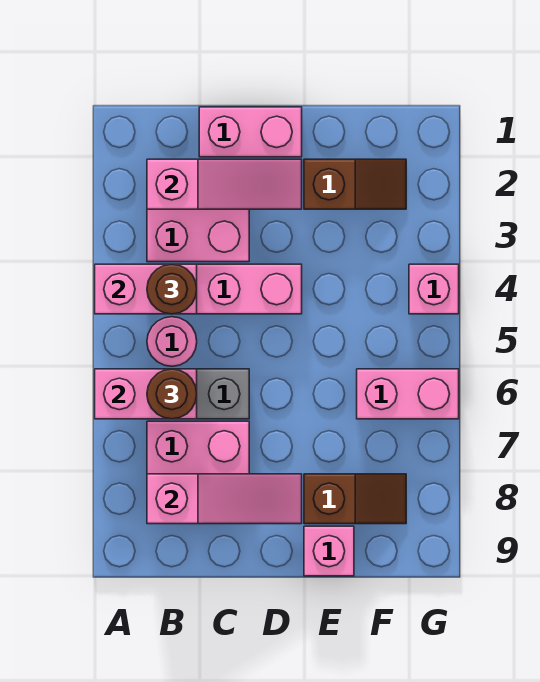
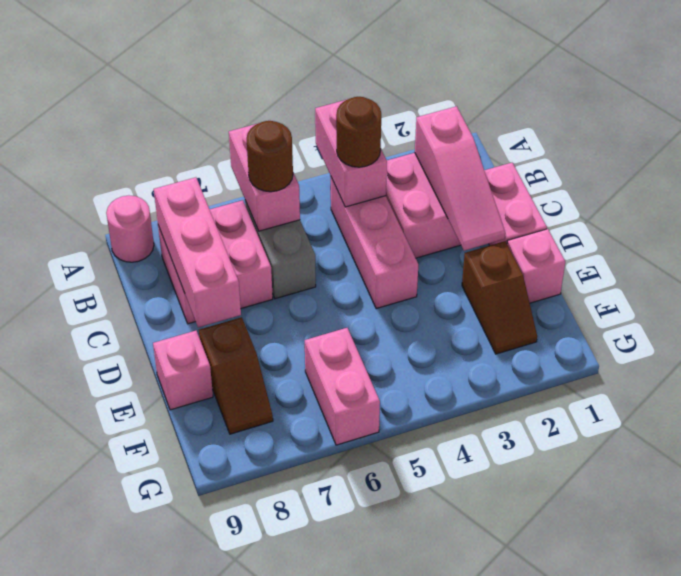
pink 1x1 round brick [147,317,197,366] -> pink 1x1 round brick moved to [106,196,154,262]
pink 1x3 slope [147,474,302,524] -> pink 1x3 brick [154,177,241,327]
pink 1x1 brick [409,264,459,314] -> pink 1x1 brick moved to [507,229,565,303]

